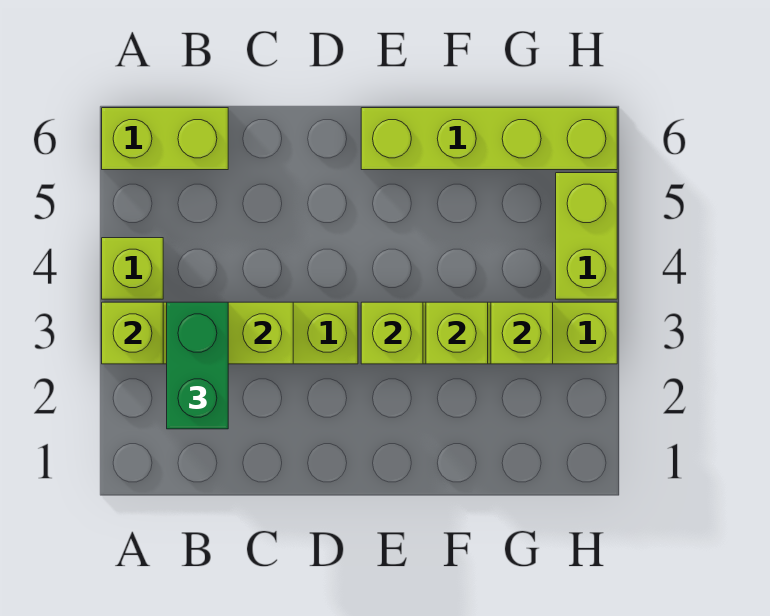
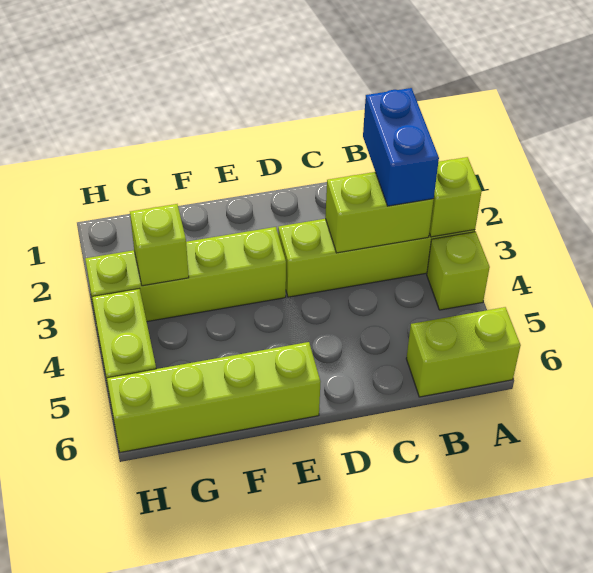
green 1x2 brick [167,302,228,429] -> blue 1x2 brick [363,88,439,206]
lime 1x1 brick [361,302,423,364] -> none
lime 1x1 brick [426,302,488,364] -> none

